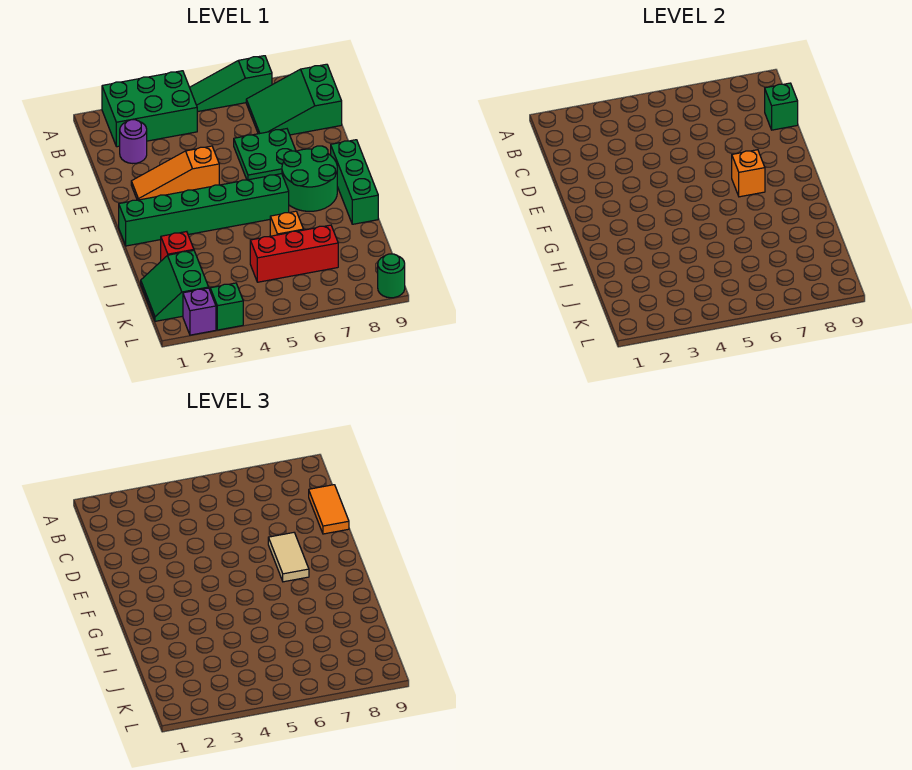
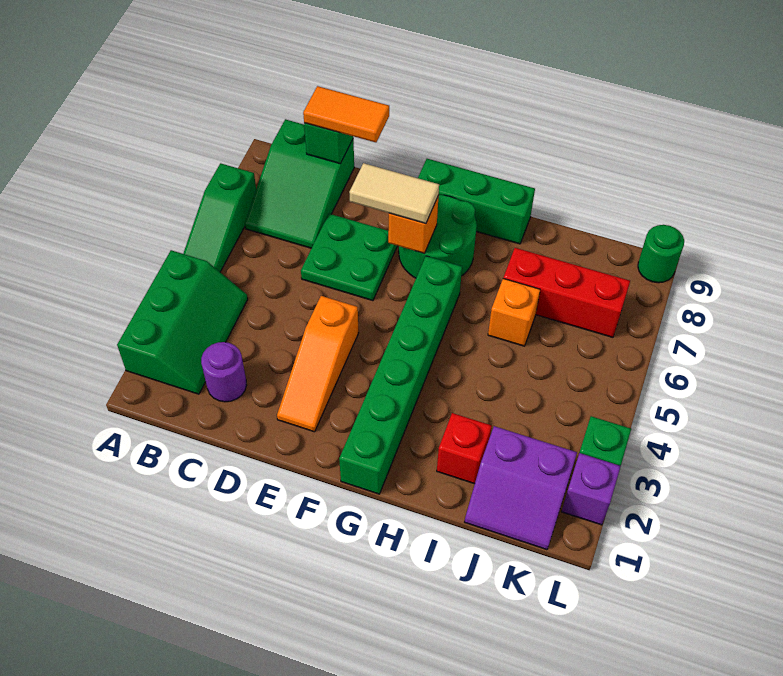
green 2x3 brick [102,71,197,147] -> green 2x3 slope [117,250,248,394]
green 2x2 slope [141,250,209,321] -> purple 2x2 slope [465,426,577,550]
red 1x3 brick [250,225,338,282] -> red 1x3 brick turned to [503,248,630,337]

